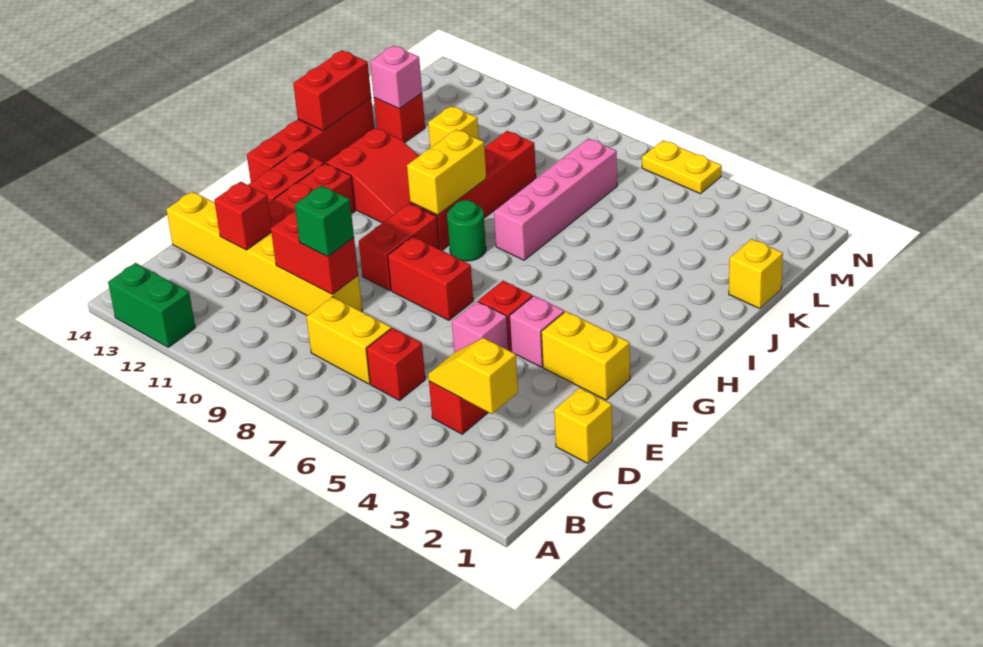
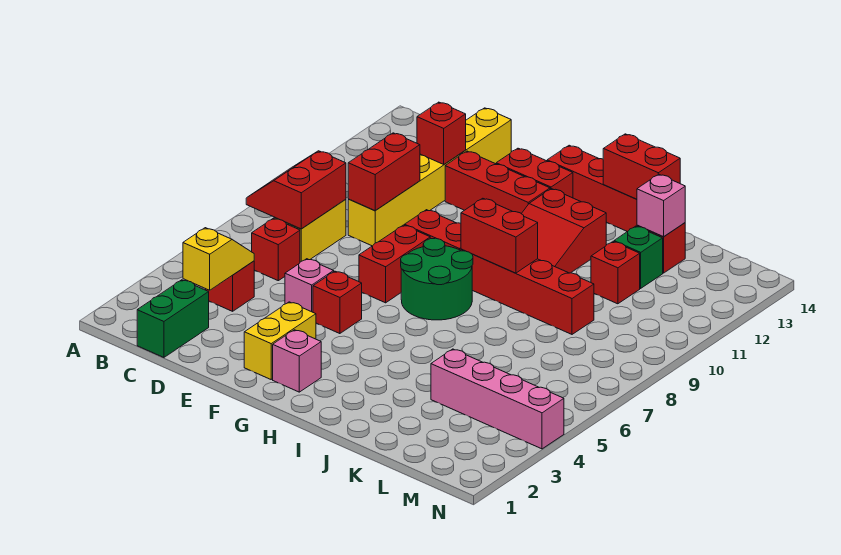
green 1x2 brick [108,263,195,347] -> green 1x2 brick moved to [137,280,209,357]
none -> red 2x2 slope [246,151,346,229]
yellow 1x1 brick [554,388,613,463] -> none
green 1x1 brick [295,185,354,257] -> green 1x1 brick moved to [614,226,663,288]
pink 1x1 brick [510,296,564,367] -> pink 1x1 brick moved to [273,330,321,392]
green 1x1 round brick [447,200,486,261] -> green 2x2 round brick [401,238,473,320]
yellow 1x2 brick [407,129,486,215] -> red 1x2 brick [461,198,538,273]
pink 1x4 brick [494,138,617,260] -> pink 1x4 brick moved to [431,349,564,449]
yellow 1x1 brick [729,239,783,309] -> none
yellow 1x1 brick [428,106,479,148] -> red 1x1 brick [591,242,640,304]
yellow 1x2 plate [642,140,722,194] -> none

